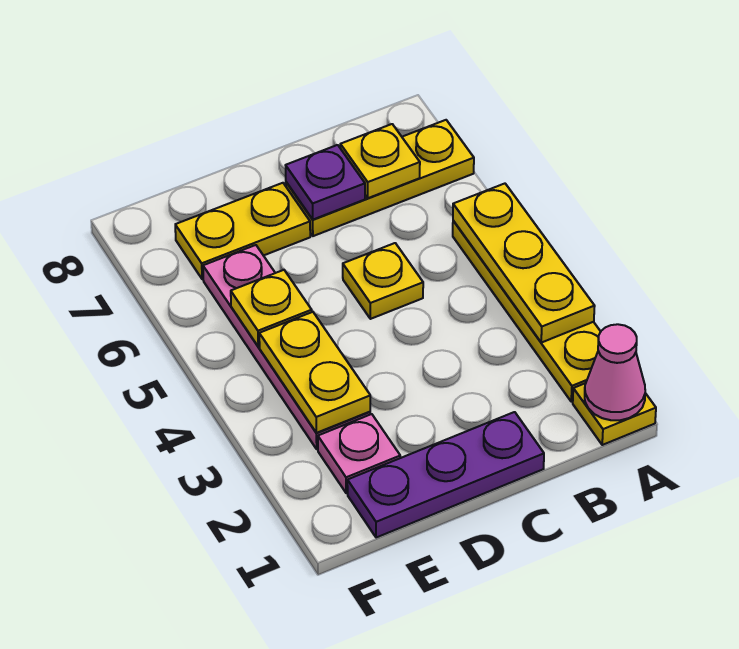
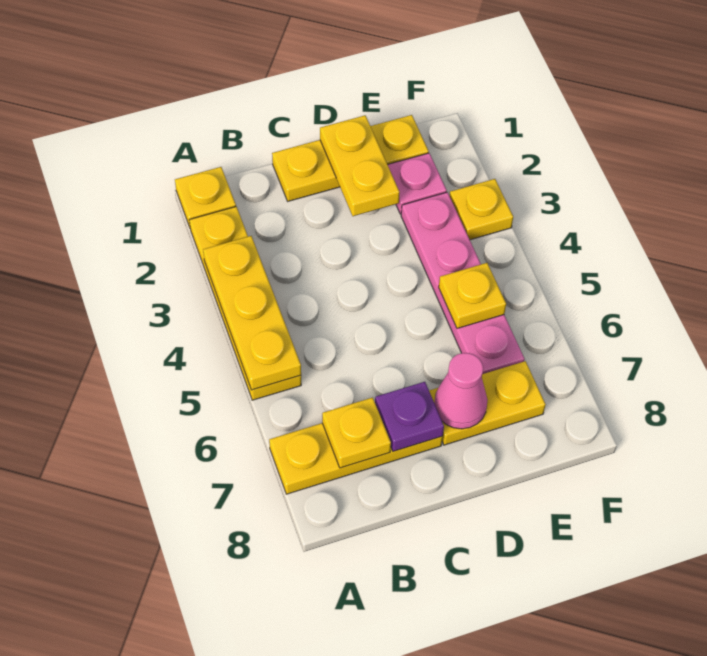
pink 1x1 cone [585,324,645,420] -> pink 1x1 cone moved to [434,353,487,429]
purple 1x3 plate [347,412,544,538] -> yellow 1x3 plate [272,115,429,201]
yellow 1x1 plate [343,243,423,319] -> yellow 1x1 plate moved to [449,179,513,240]
yellow 1x2 plate [259,312,370,433] -> yellow 1x2 plate moved to [320,115,400,216]

